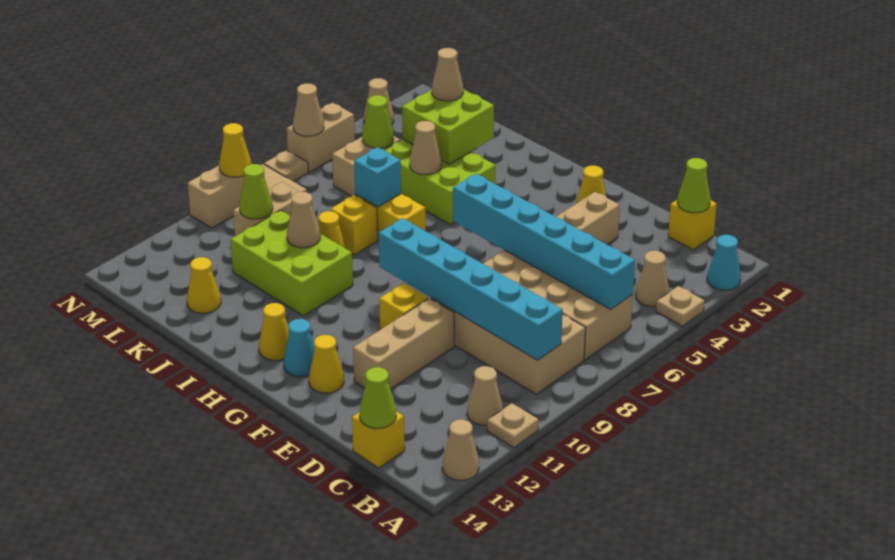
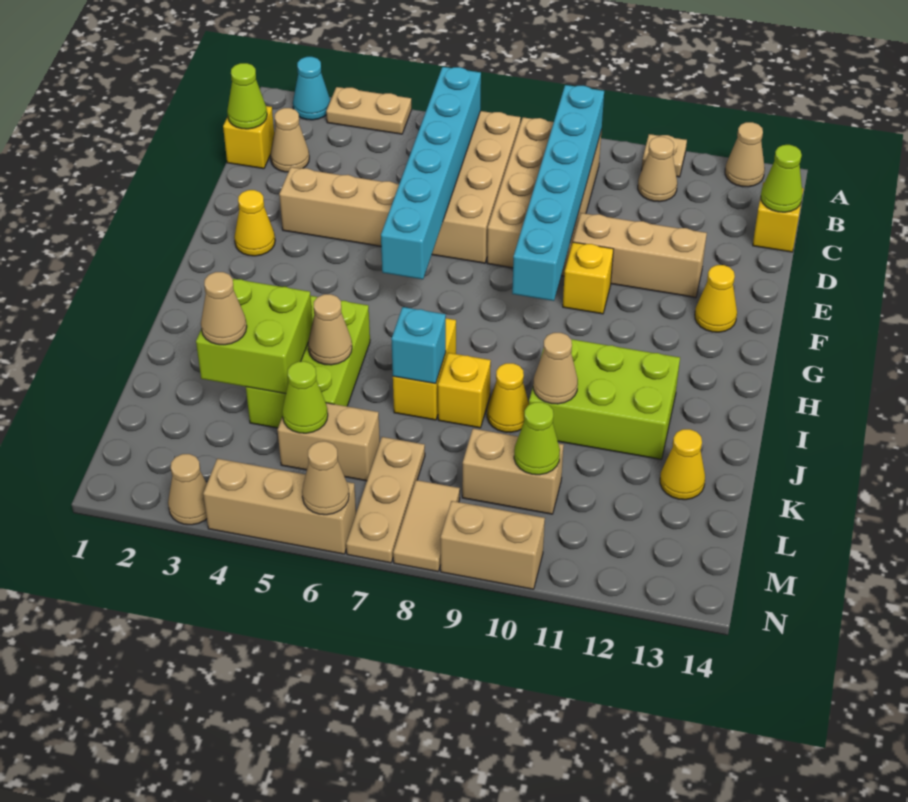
tan 1x1 plate [656,286,704,326] -> tan 1x2 plate [326,87,411,134]
tan 1x1 cone [636,251,669,307] -> tan 1x1 cone moved to [270,108,309,172]
cyan 1x1 cone [284,319,315,377] -> none
yellow 1x1 cone [259,303,289,360] -> none
lime 2x3 brick [231,210,353,316] -> lime 2x3 brick turned to [529,339,680,460]
tan 1x2 brick [287,103,355,172] -> tan 1x3 brick [203,459,356,554]
tan 1x1 plate [264,150,308,182] -> tan 1x3 plate [346,437,425,563]
yellow 1x1 cone [219,123,251,177] -> none

